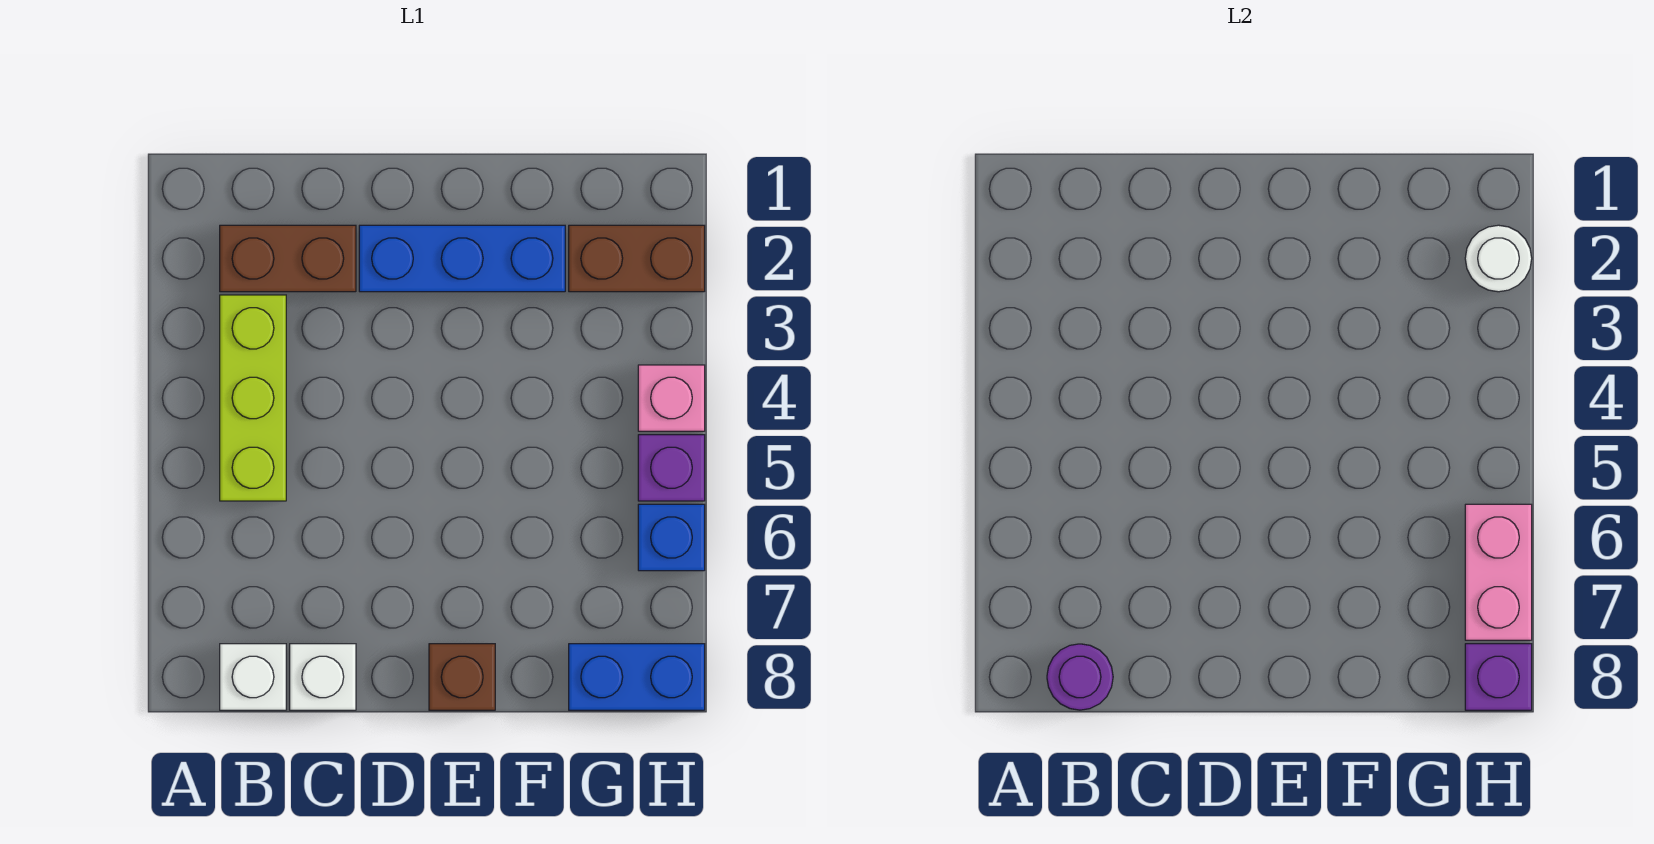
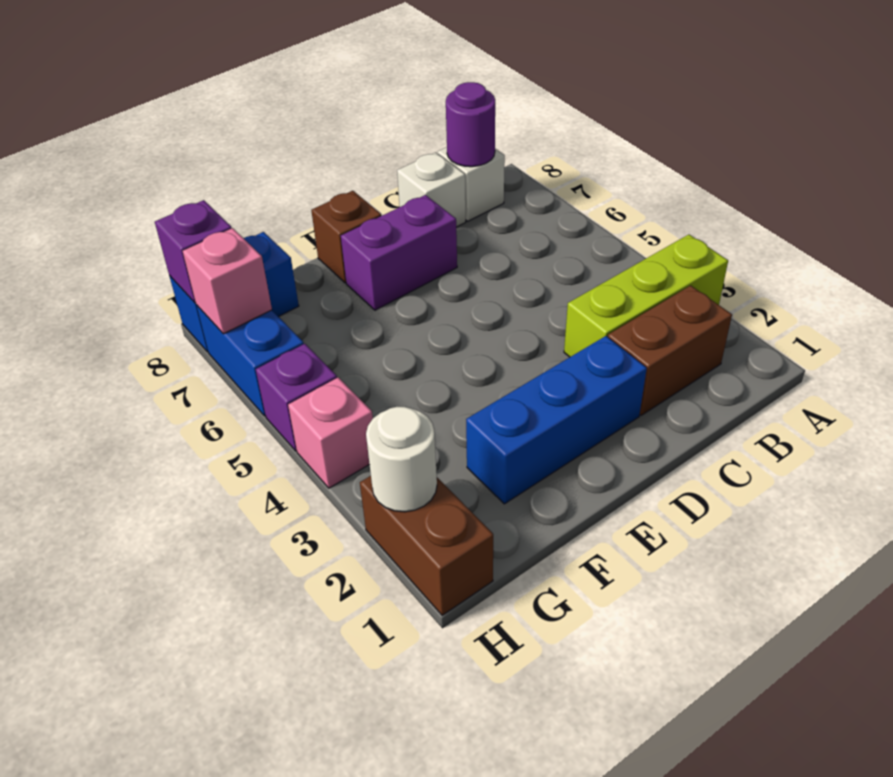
lime 1x3 brick [220,295,286,501] -> lime 1x3 brick turned to [564,235,728,357]
none -> purple 1x2 brick [341,195,457,310]
brown 1x2 brick [569,225,705,292] -> brown 1x2 brick turned to [360,476,493,615]
blue 1x1 brick [638,504,705,571] -> blue 1x2 brick [196,305,304,416]
pink 1x2 brick [1465,504,1532,640] -> pink 1x1 brick [183,228,272,334]

